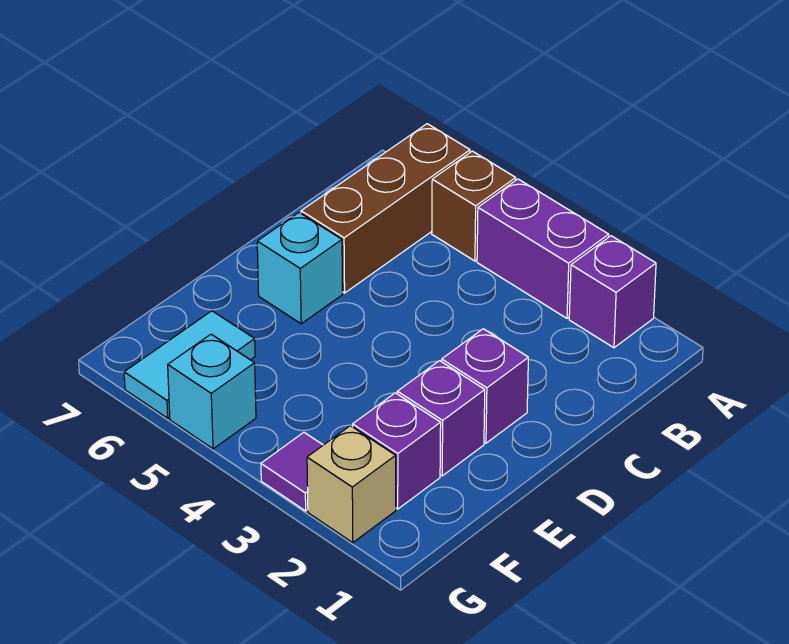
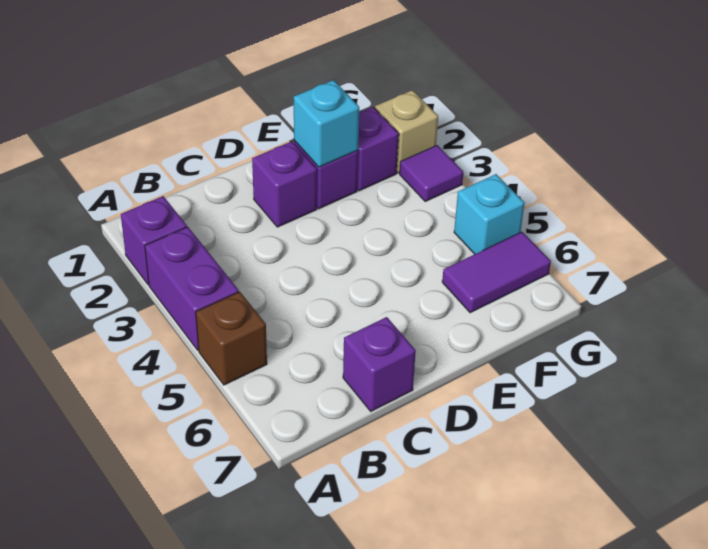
brown 1x3 brick [301,124,470,293] -> none
none -> purple 1x1 brick [343,317,416,411]
cyan 1x1 brick [257,213,343,324] -> cyan 1x1 brick moved to [294,80,359,167]
cyan 1x2 tile [124,311,255,418] -> purple 1x2 tile [442,232,551,313]

